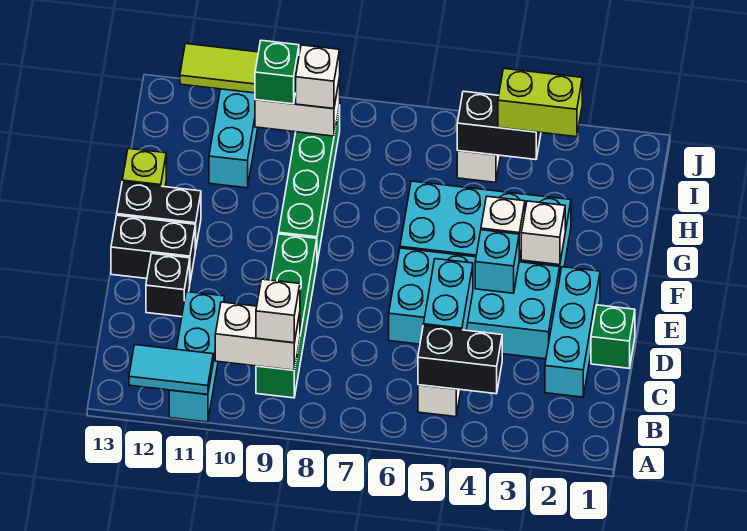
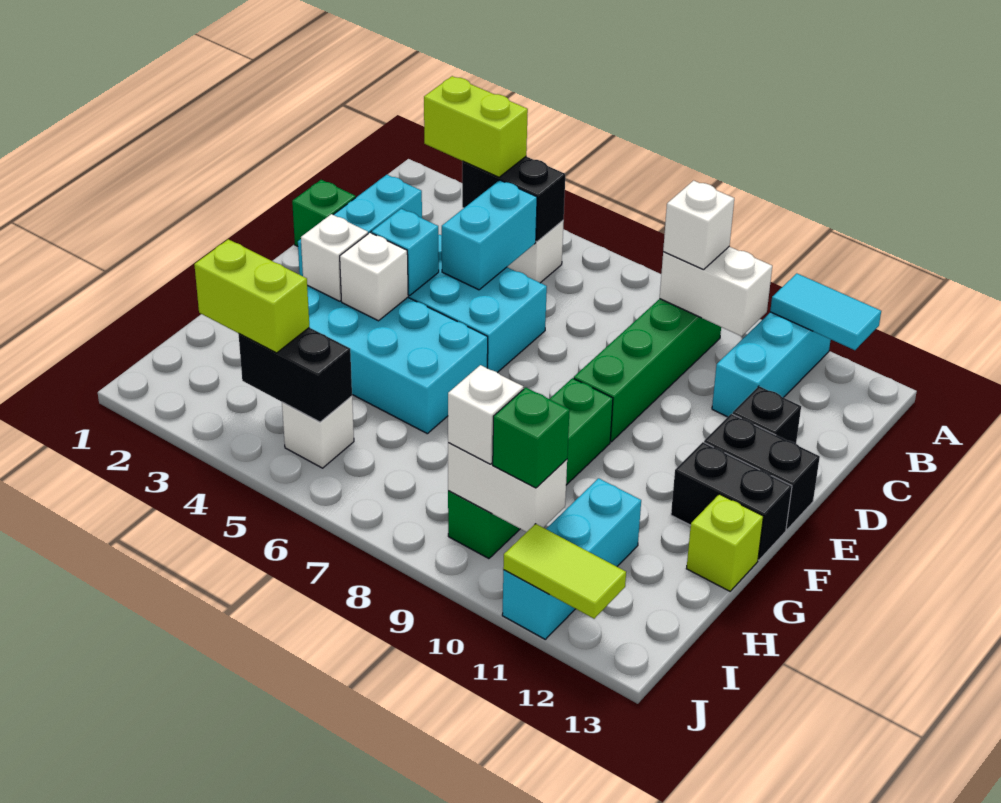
none -> lime 1x2 brick [424,76,528,177]

